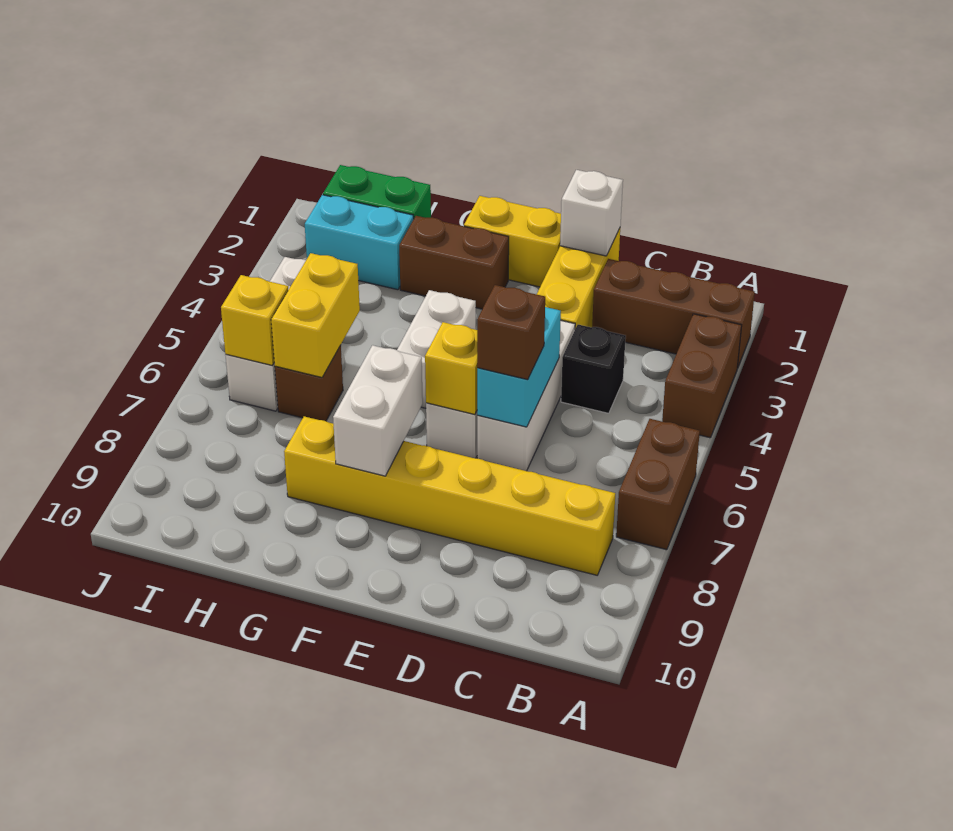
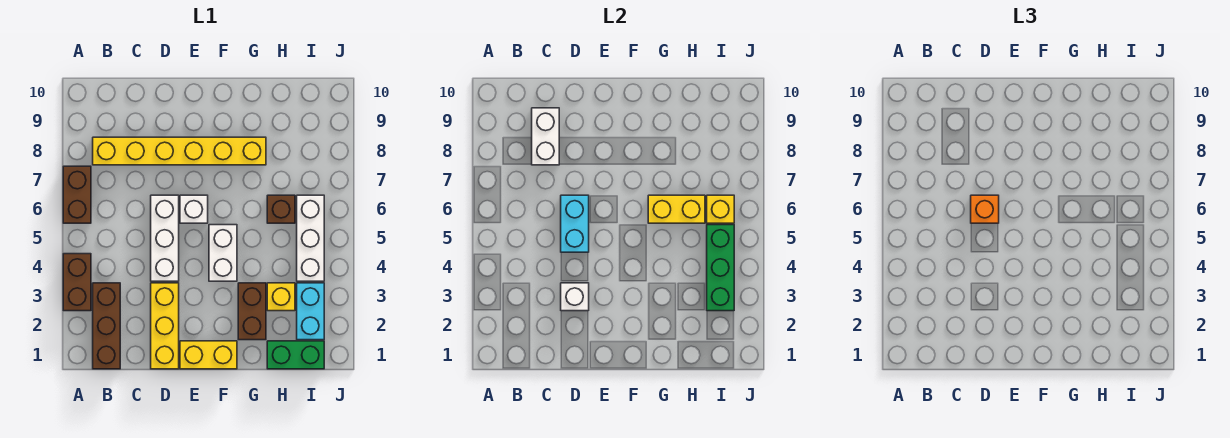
brown 1x3 brick [592,259,755,368] -> brown 1x3 brick turned to [93,283,120,369]
black 1x1 brick [561,325,626,413] -> none
white 1x1 brick [560,170,623,256] -> white 1x1 brick moved to [561,283,589,311]
brown 1x1 brick [477,285,545,380] -> orange 1x1 brick [971,195,999,223]
yellow 1x1 brick [425,322,477,415] -> yellow 1x1 brick moved to [267,283,295,311]
brown 1x2 brick [399,216,509,309] -> brown 1x2 brick turned to [238,283,266,340]
white 1x2 brick [333,345,423,476] -> white 1x2 brick moved to [532,108,559,165]
cyan 1x2 brick [305,195,414,290] -> cyan 1x2 brick turned to [297,283,324,340]
yellow 1x2 brick [271,253,360,377] -> yellow 1x2 brick turned to [648,195,705,223]
none -> green 1x3 brick [707,225,734,311]

